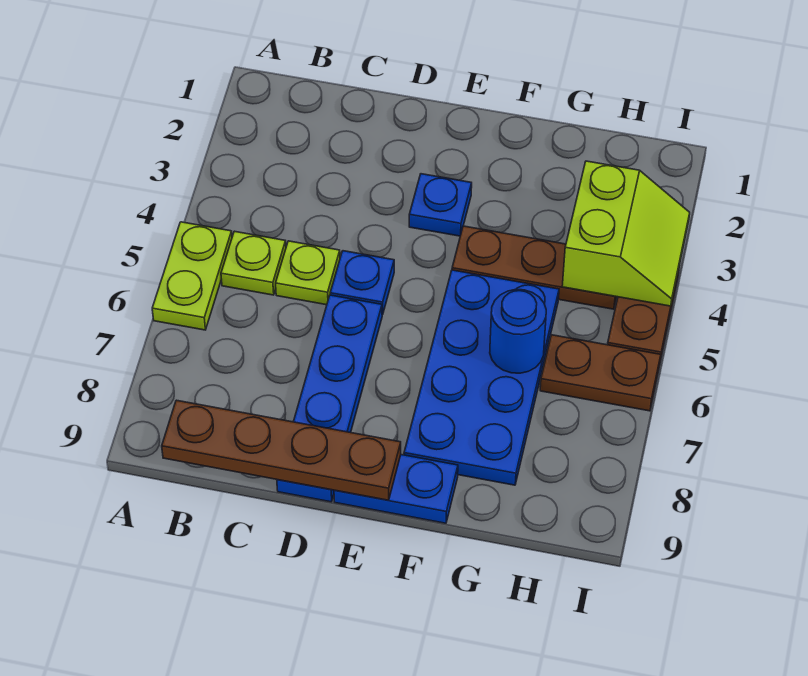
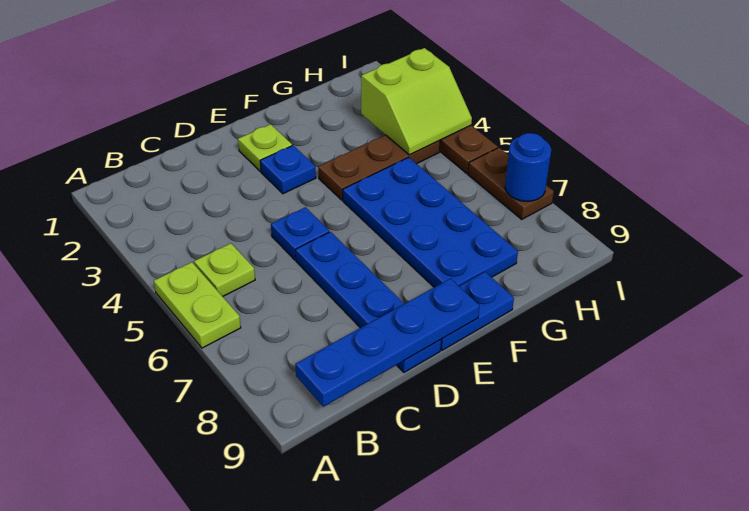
brown 1x4 plate [162,400,401,500] -> blue 1x4 plate [295,279,479,407]
lime 1x1 plate [276,241,340,305] -> lime 1x1 plate moved to [238,124,292,171]
blue 1x1 round brick [490,290,546,373] -> blue 1x1 round brick moved to [505,133,551,201]
lime 2x2 slope [562,161,690,306] -> lime 2x2 slope turned to [361,48,472,155]
brown 1x2 plate [540,335,661,411] -> brown 1x2 plate turned to [468,148,554,219]

